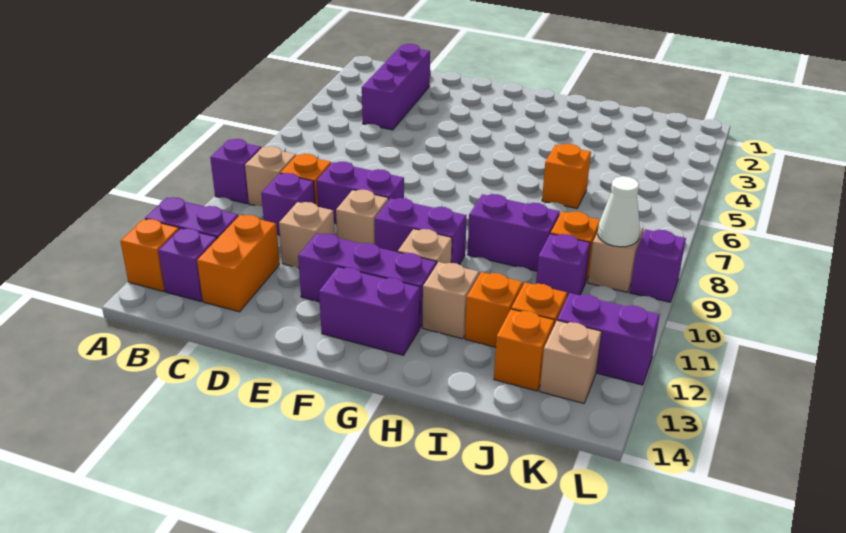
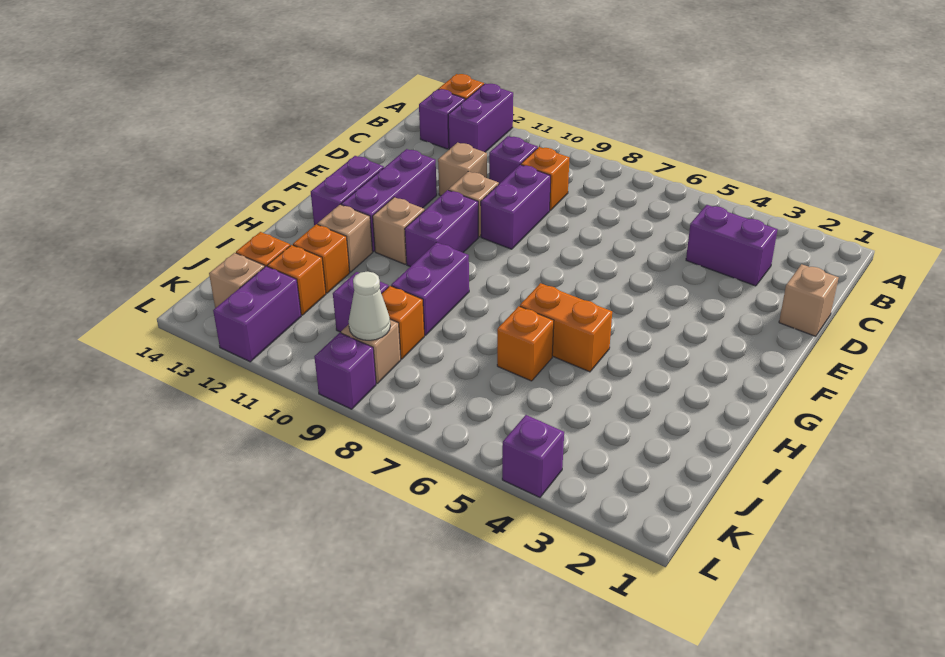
purple 1x1 brick [210,139,261,204] -> purple 1x1 brick moved to [502,415,564,497]
tan 1x1 brick [245,146,296,207] -> tan 1x1 brick moved to [779,264,839,336]
purple 1x3 brick [362,44,430,130] -> purple 1x2 brick [686,205,778,286]
orange 1x2 brick [197,215,280,312] -> orange 1x2 brick moved to [520,283,612,372]

